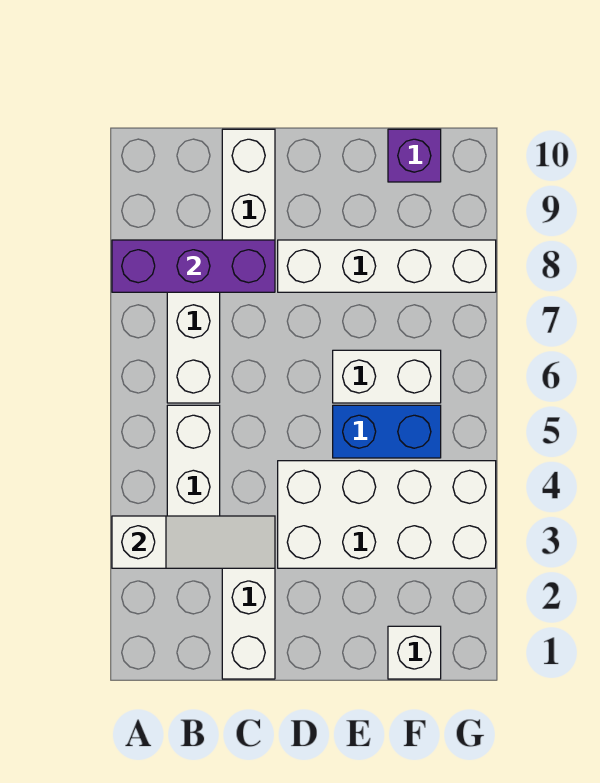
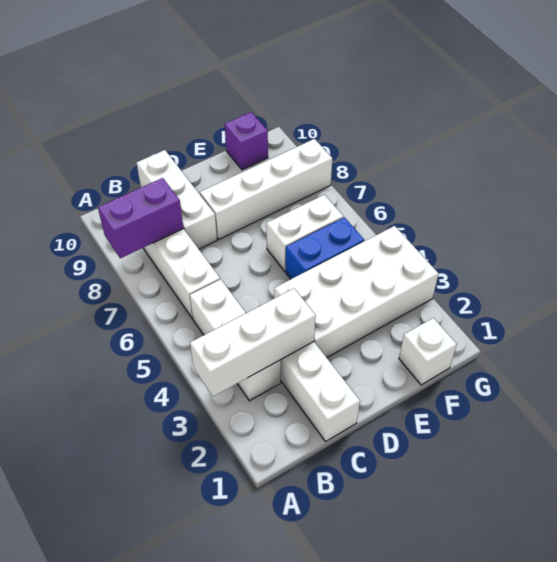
white 1x3 slope [112,516,275,568] -> white 1x3 brick [190,289,316,396]
purple 1x3 brick [112,240,275,292] -> purple 1x2 brick [98,178,184,258]

